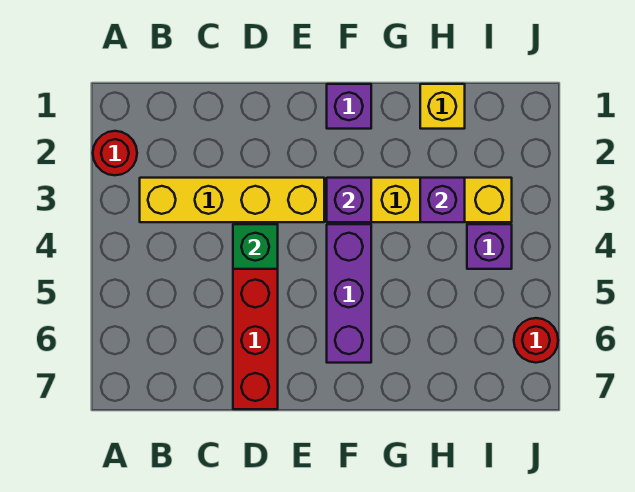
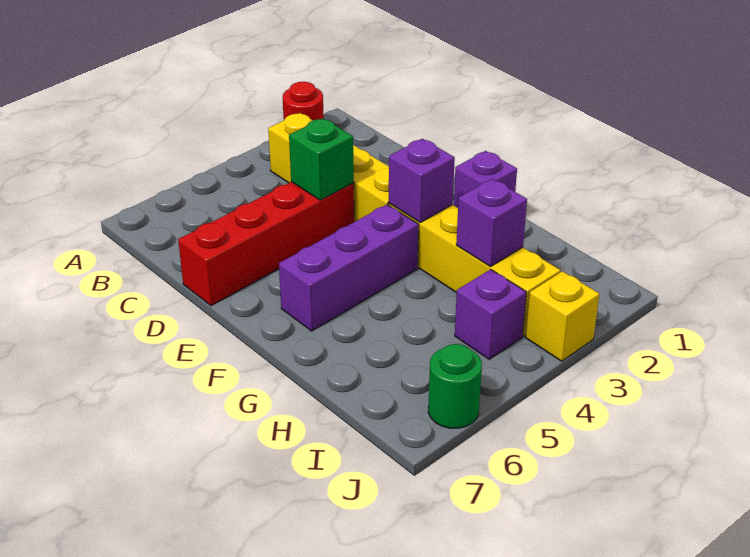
yellow 1x1 brick [420,84,465,129] -> yellow 1x1 brick moved to [526,271,599,361]
red 1x1 round brick [514,318,558,363] -> green 1x1 round brick [428,344,482,428]

